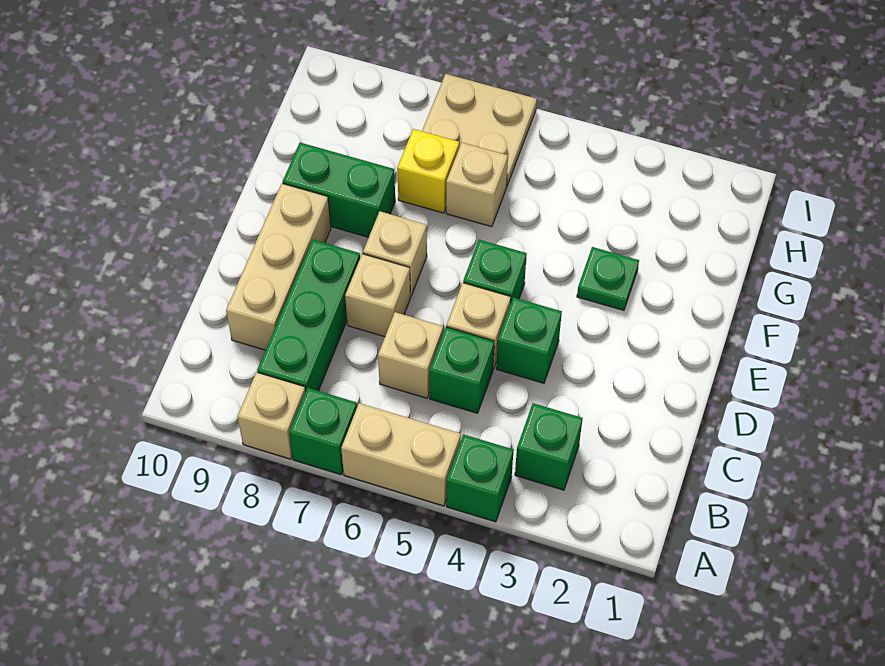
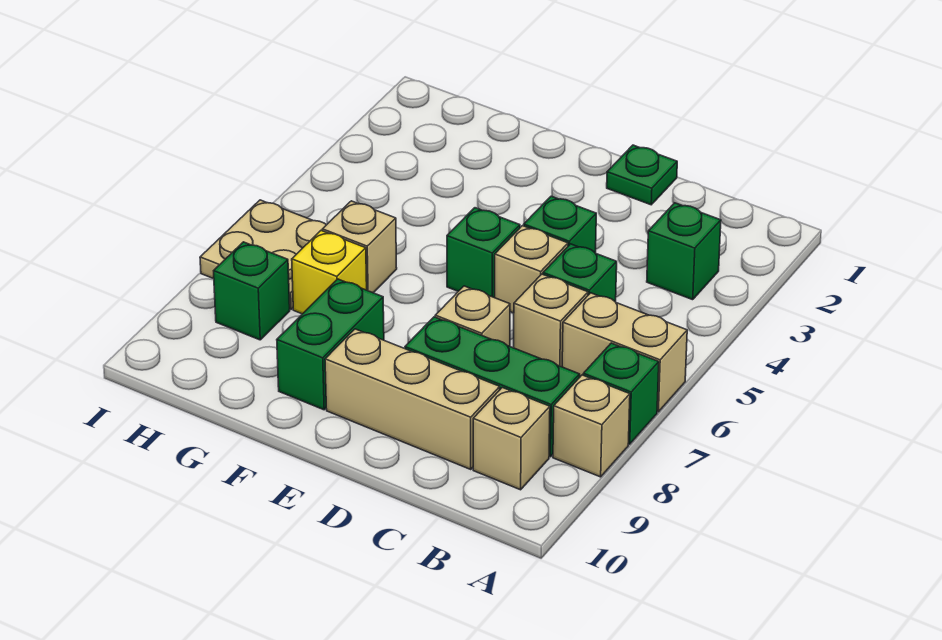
green 1x1 brick [447,434,513,522] -> green 1x1 brick moved to [214,242,290,340]
tan 1x2 brick [341,403,461,506] -> tan 1x2 brick turned to [562,293,687,412]
tan 1x1 brick [363,211,427,296] -> tan 1x1 brick moved to [473,387,550,490]
green 1x1 plate [577,247,639,310] -> green 1x1 plate moved to [607,145,677,205]

